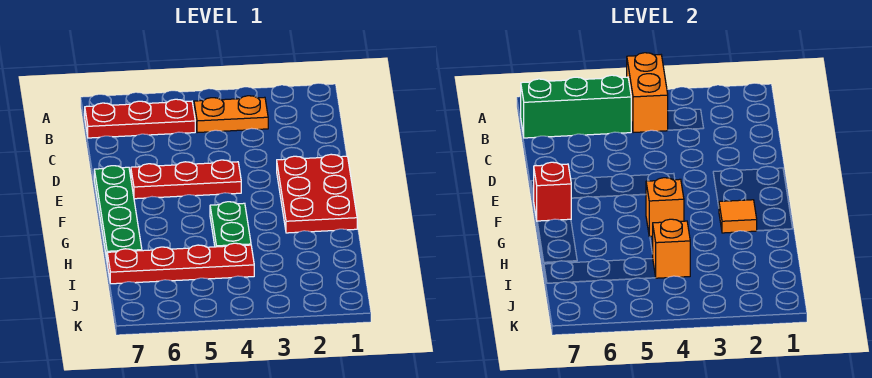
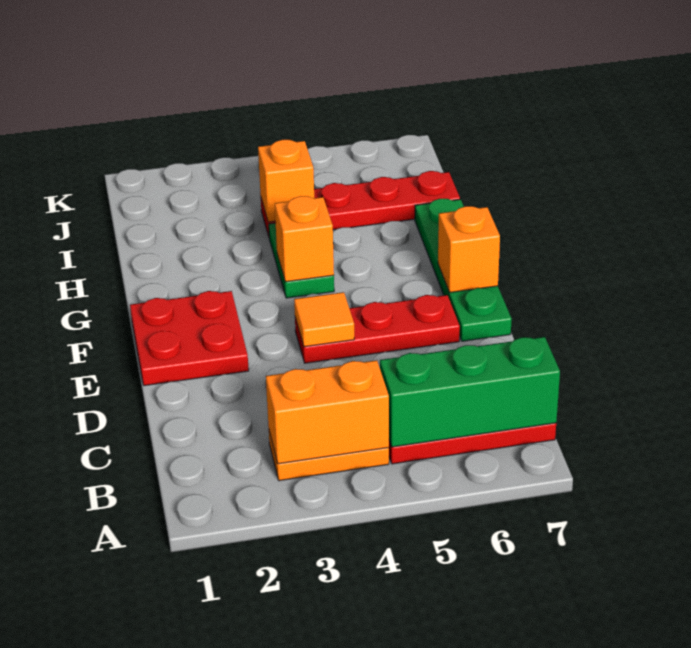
orange 1x2 brick [627,53,668,133] -> orange 1x2 brick turned to [266,360,389,464]
red 2x3 plate [277,154,357,233] -> red 2x2 plate [130,291,249,386]
red 1x1 brick [534,162,571,221] -> orange 1x1 brick [438,206,500,293]
orange 1x1 tile [719,200,757,233] -> orange 1x1 tile moved to [294,292,354,347]

